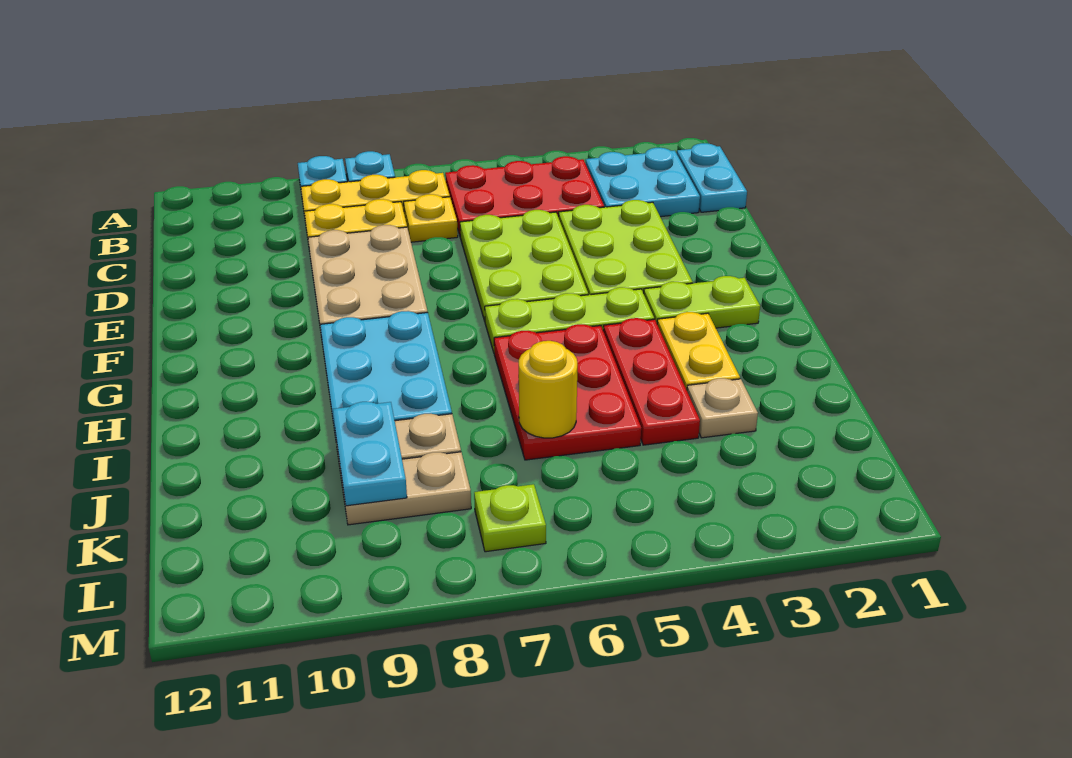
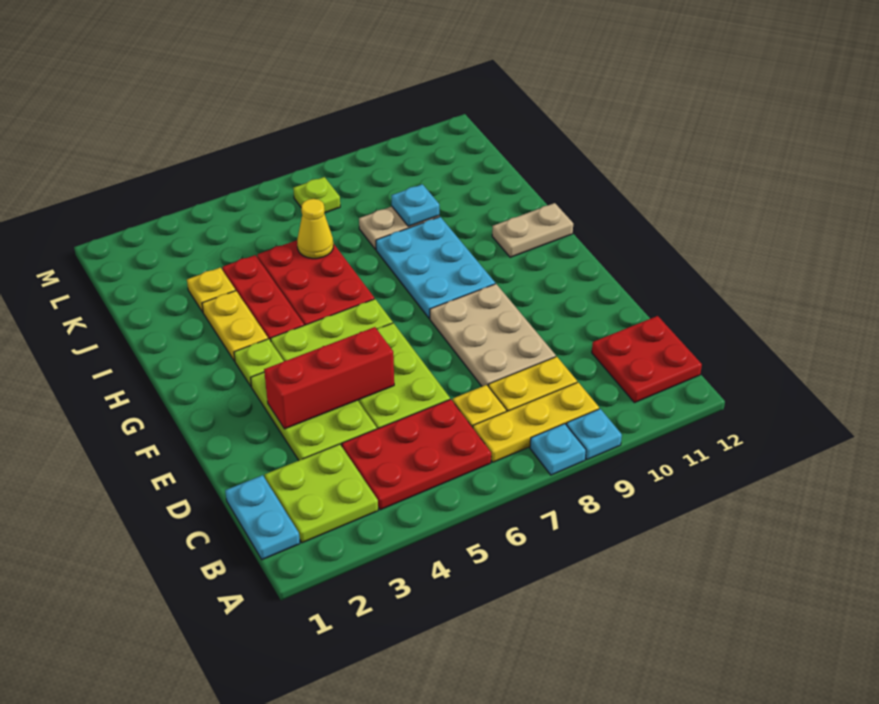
cyan 2x2 plate [586,148,700,217] -> lime 2x2 plate [265,444,378,543]
none -> red 2x2 plate [592,316,702,403]
none -> red 1x3 brick [264,327,394,429]
lime 1x2 plate [644,276,760,328] -> lime 1x1 plate [234,339,284,387]
tan 1x1 plate [687,378,758,438] -> yellow 1x1 plate [187,268,236,312]
yellow 1x1 round brick [519,341,577,438] -> yellow 1x1 cone [297,199,333,259]
cyan 1x2 plate [333,402,407,506] -> cyan 1x1 plate [391,184,439,226]
tan 1x2 plate [341,452,471,525] -> tan 1x2 plate moved to [492,203,573,257]

